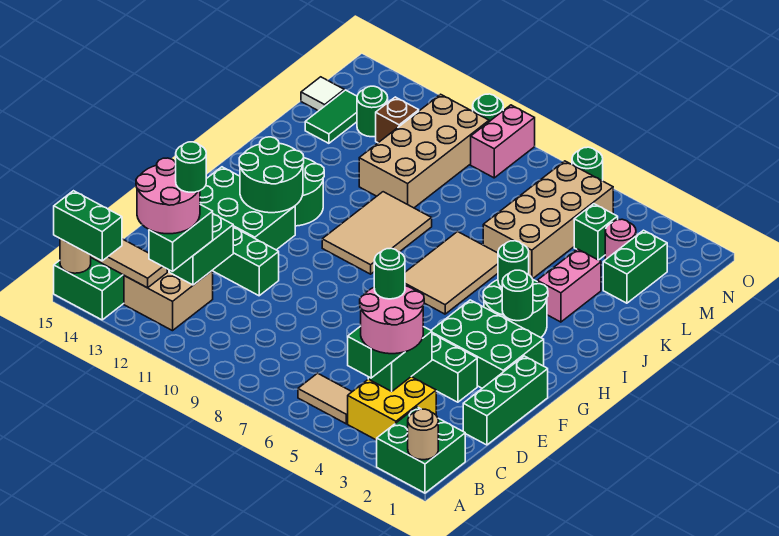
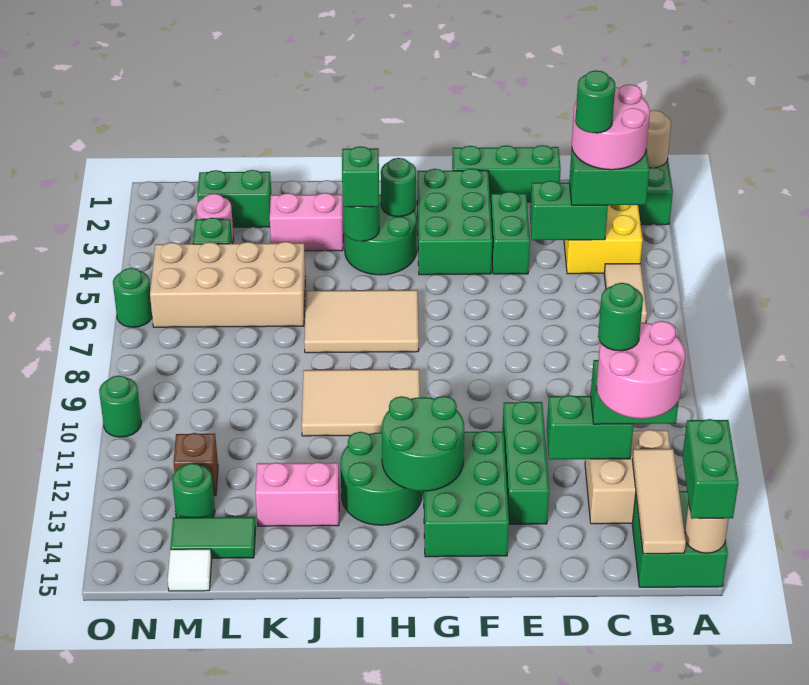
none -> green 1x1 brick [342,146,379,207]
tan 2x4 brick [359,94,489,208] -> none
pink 1x2 brick [471,105,535,178] -> pink 1x2 brick moved to [255,462,339,526]

